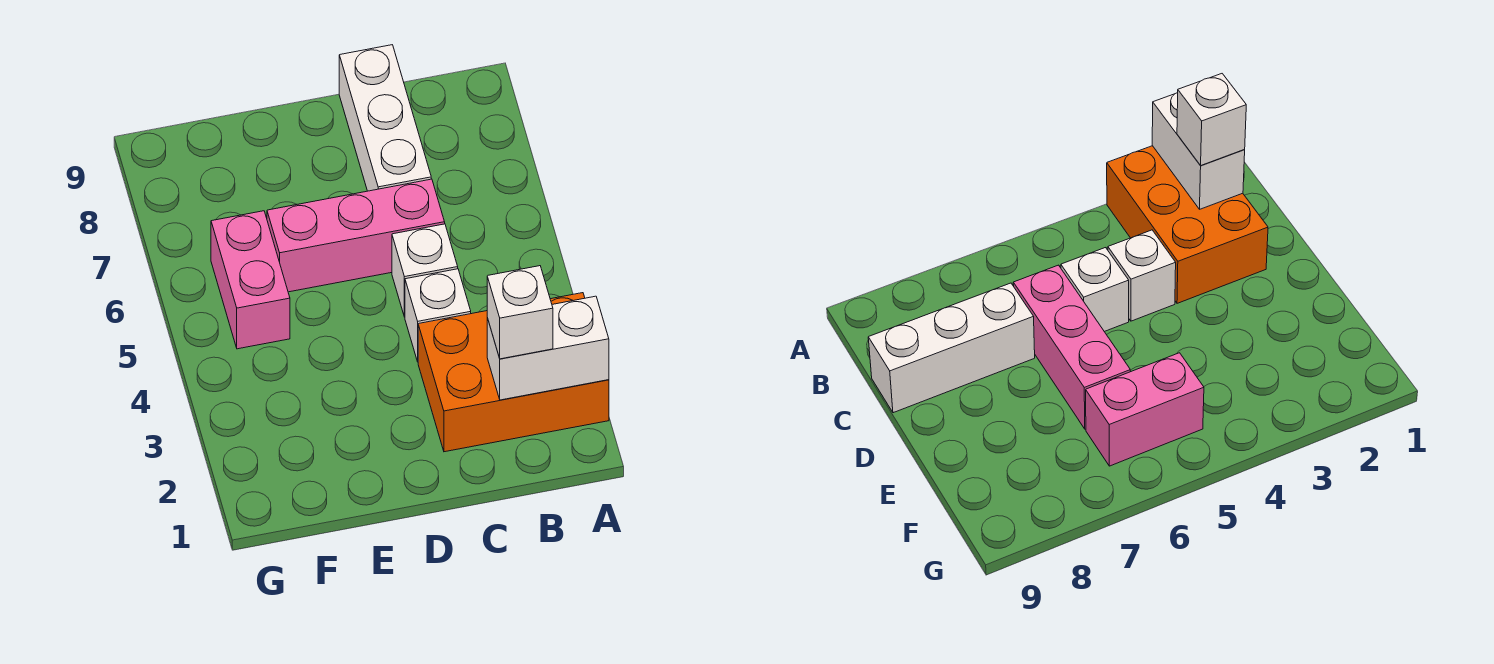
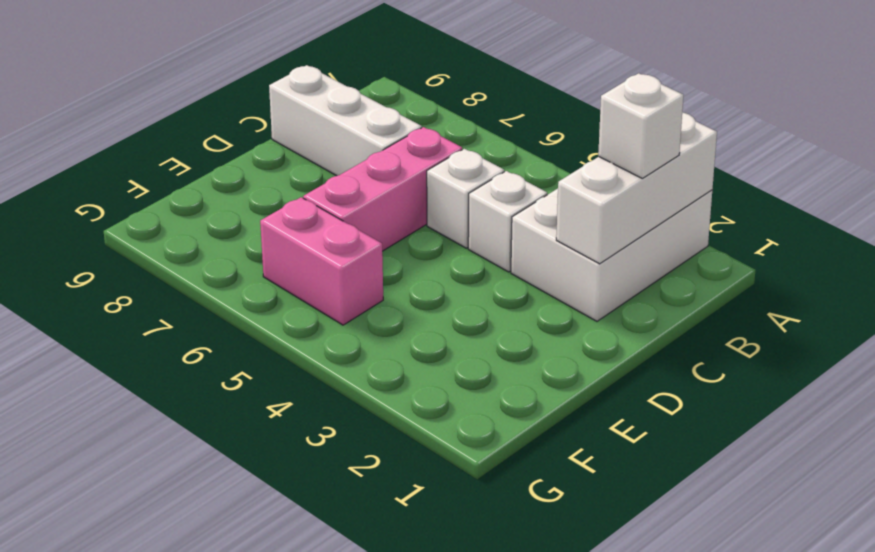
orange 2x3 brick [418,293,609,452] -> white 2x3 brick [511,189,712,321]
white 1x2 brick [487,296,609,400] -> white 1x3 brick [556,112,717,264]

